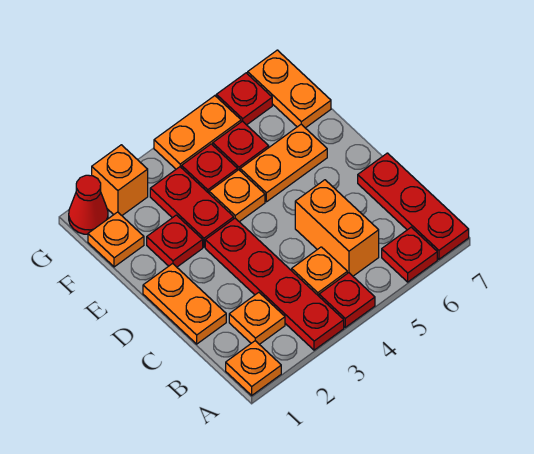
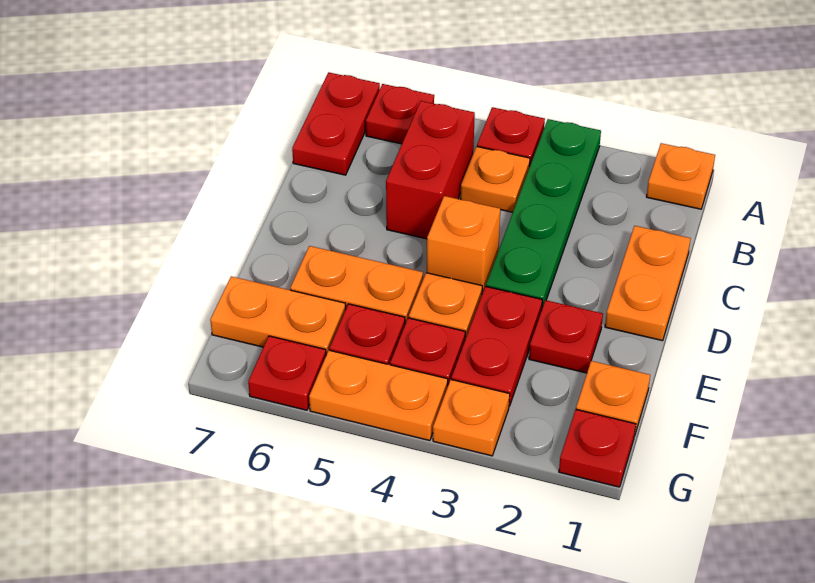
red 1x4 plate [205,218,344,350] -> green 1x4 plate [486,119,601,308]
red 1x3 plate [358,153,469,259] -> red 1x2 plate [292,72,380,175]
orange 1x1 plate [229,292,285,344] -> orange 1x1 plate moved to [433,380,510,456]
orange 1x2 brick [295,180,379,276] -> red 1x2 brick [386,101,475,239]
orange 1x2 plate [248,50,331,128] -> orange 1x2 plate turned to [210,276,346,355]
red 1x1 cone [69,175,108,234] -> red 1x1 plate [559,410,636,487]
orange 1x1 brick [92,145,148,215] -> orange 1x1 brick moved to [427,196,500,294]

